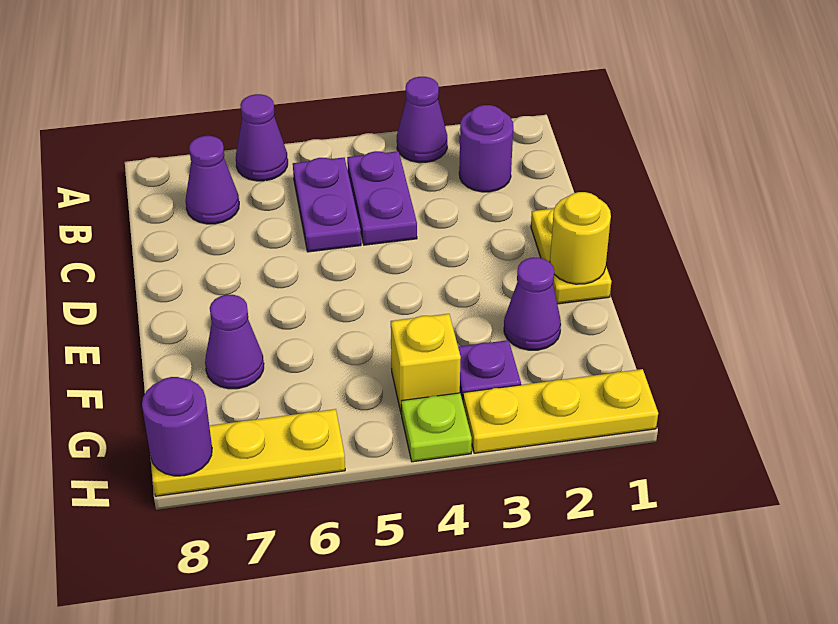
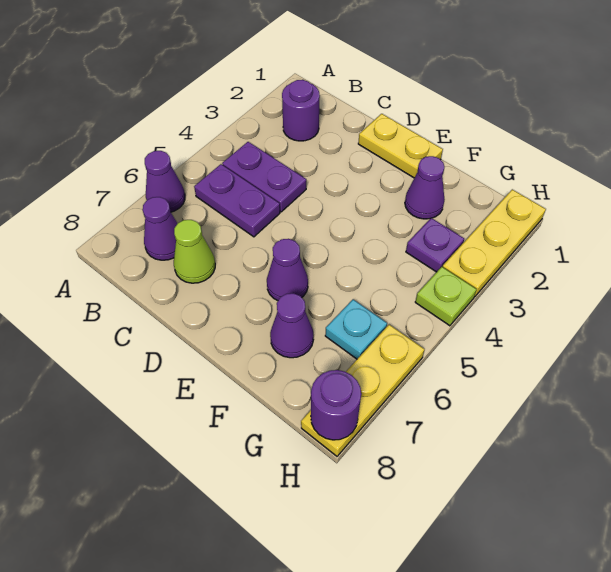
purple 1x1 cone [397,77,447,163] -> purple 1x1 cone moved to [267,239,308,301]
none -> lime 1x1 cone [174,220,215,283]
yellow 1x1 round brick [550,192,611,284] -> none
yellow 1x1 brick [391,314,461,414] -> none
none -> cyan 1x1 plate [325,299,387,359]

